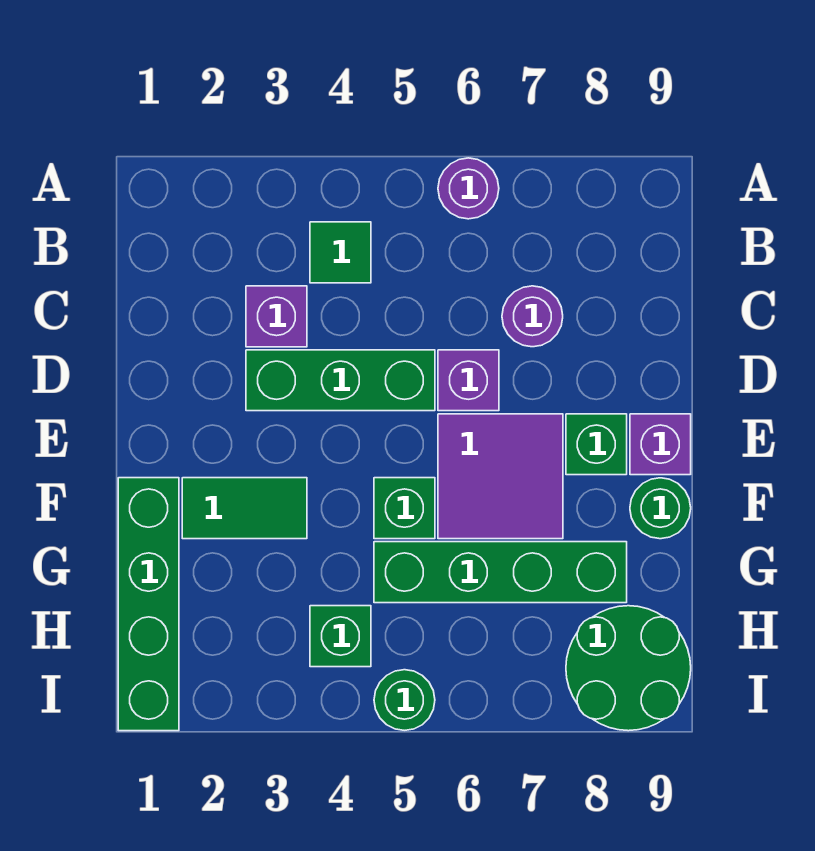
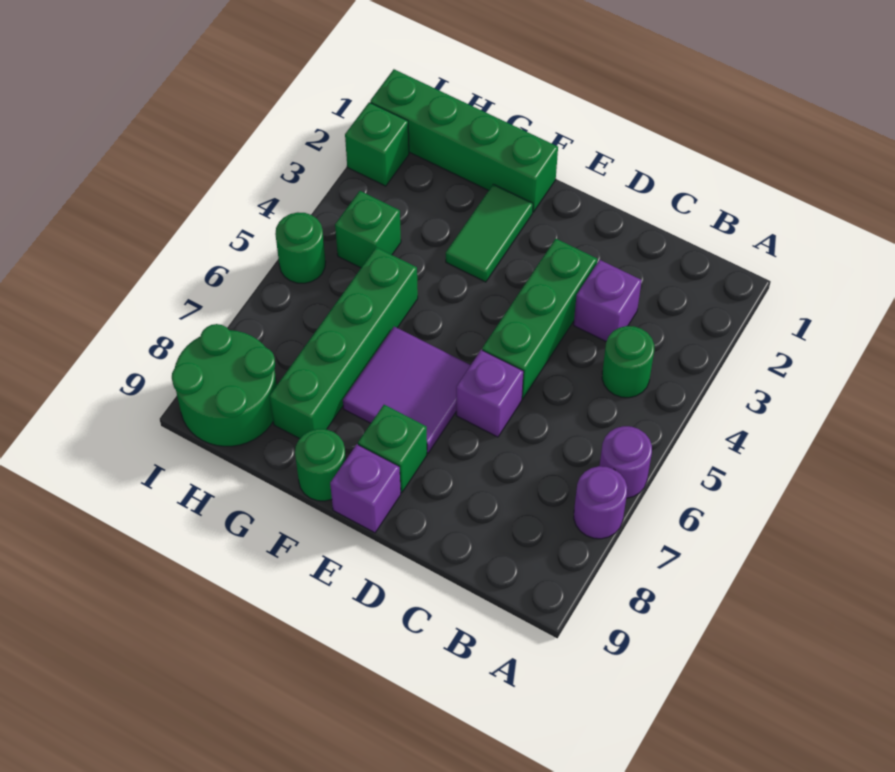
green 1x1 tile [310,222,371,283] -> green 1x1 round brick [602,326,654,398]
purple 1x1 round brick [502,286,563,347] -> purple 1x1 round brick moved to [574,466,627,539]
green 1x1 brick [374,478,435,539] -> green 1x1 brick moved to [345,102,409,186]

